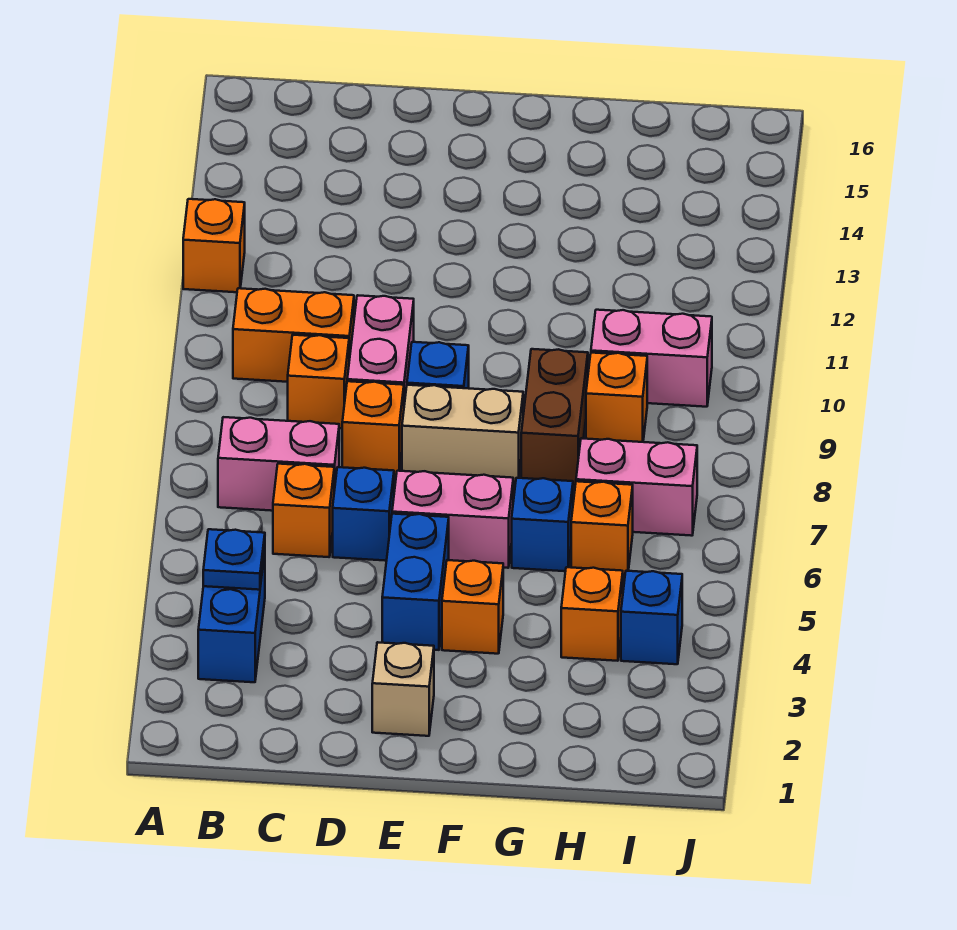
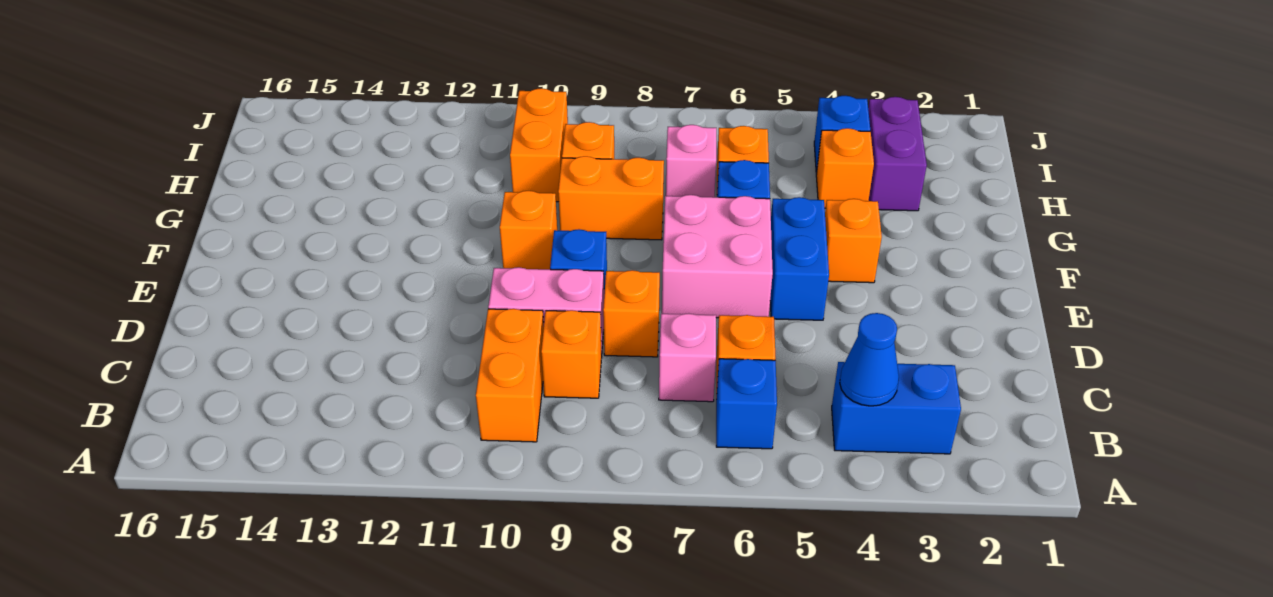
orange 1x1 brick [183,199,245,292] -> orange 1x1 brick moved to [500,191,557,269]
blue 1x1 plate [203,529,265,590] -> blue 1x1 cone [840,313,899,406]
pink 1x2 brick [218,417,339,511] -> pink 1x1 brick [659,313,716,402]
blue 1x1 brick [333,467,394,561] -> blue 1x1 brick moved to [716,359,777,449]
tan 1x1 brick [372,642,434,736] -> none
blue 1x2 brick [382,514,449,650] -> blue 1x2 brick turned to [770,197,829,320]
pink 1x2 brick [392,471,513,568] -> pink 2x2 brick [662,195,773,318]
tan 1x2 brick [402,385,523,482] -> none
brown 1x2 brick [521,349,588,485] -> orange 1x2 brick [558,156,664,240]
none -> purple 1x2 brick [868,97,927,211]
pink 1x2 brick [576,438,697,536] -> pink 1x1 brick [666,125,716,197]
pink 1x2 brick [591,310,712,407] -> orange 1x2 brick [510,88,568,202]

